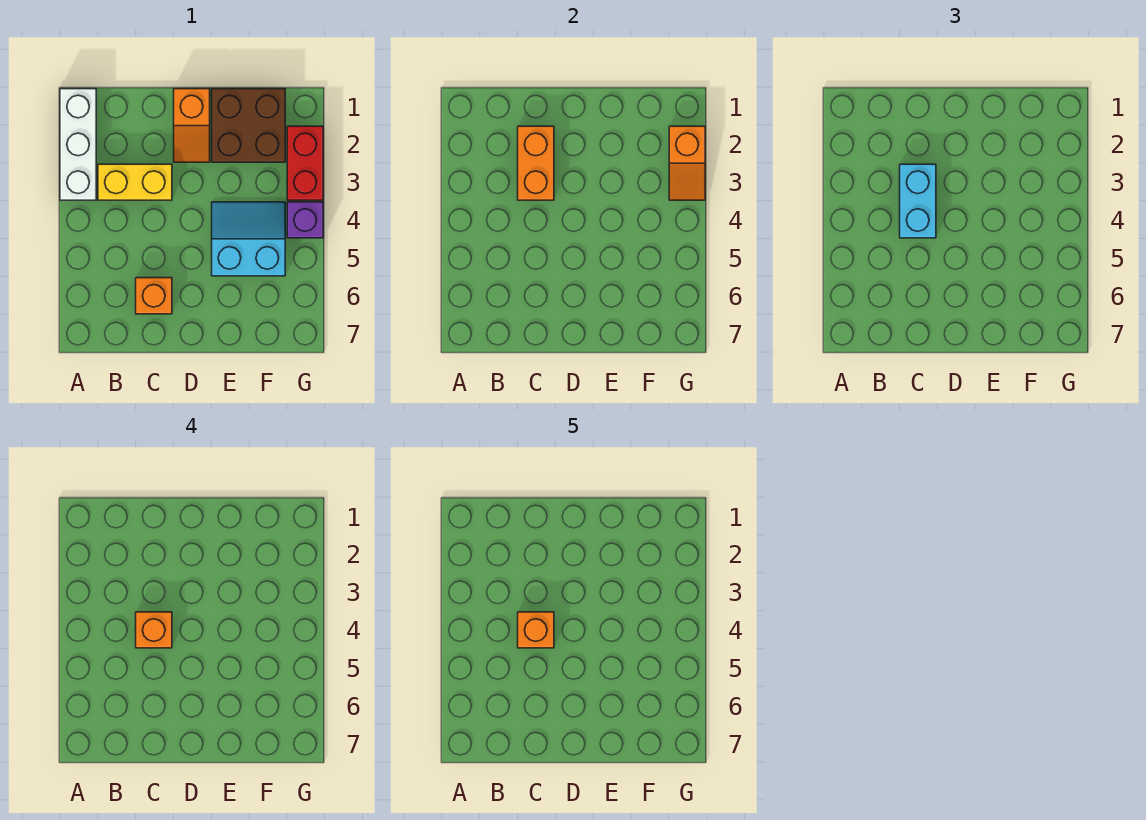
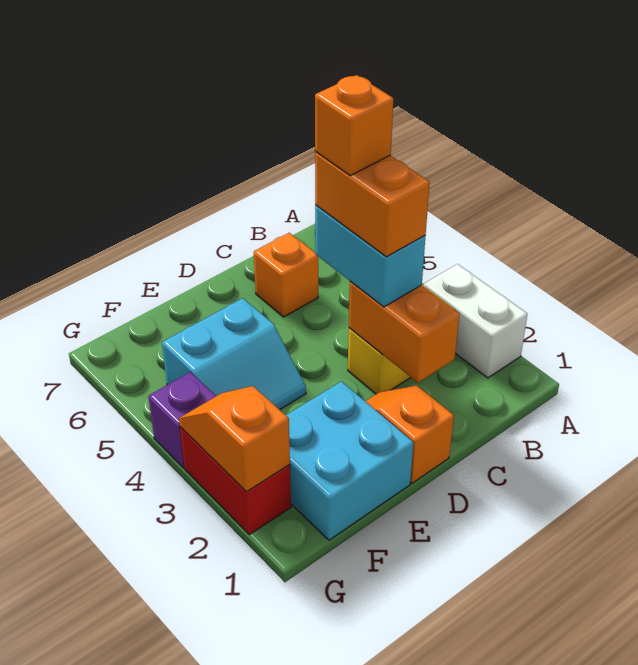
white 1x3 brick [60,89,96,200] -> white 1x2 brick [424,264,527,378]
orange 1x1 brick [136,612,172,648] -> orange 1x2 brick [315,152,430,257]
brown 2x2 brick [212,89,285,162] -> cyan 2x2 brick [286,381,413,540]

